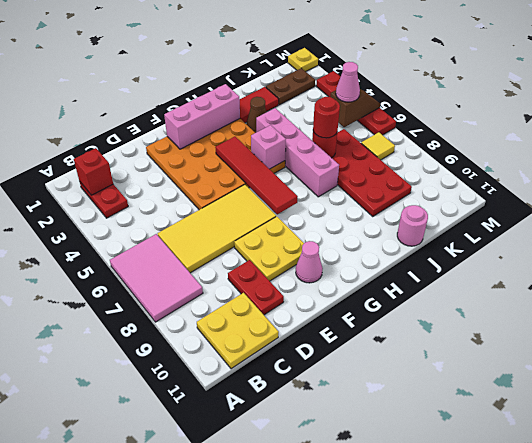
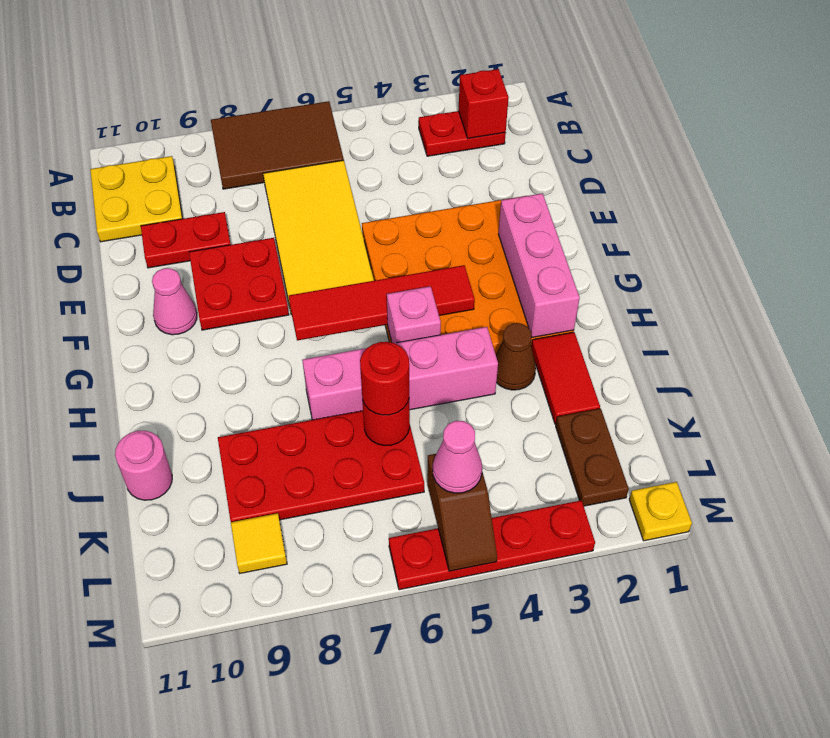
pink 2x3 tile [110,234,203,322] -> brown 2x3 tile [211,101,344,189]
yellow 2x2 plate [234,216,304,281] -> red 2x2 plate [189,238,289,330]
yellow 1x1 tile [361,132,395,160] -> yellow 1x1 tile moved to [231,513,287,573]

